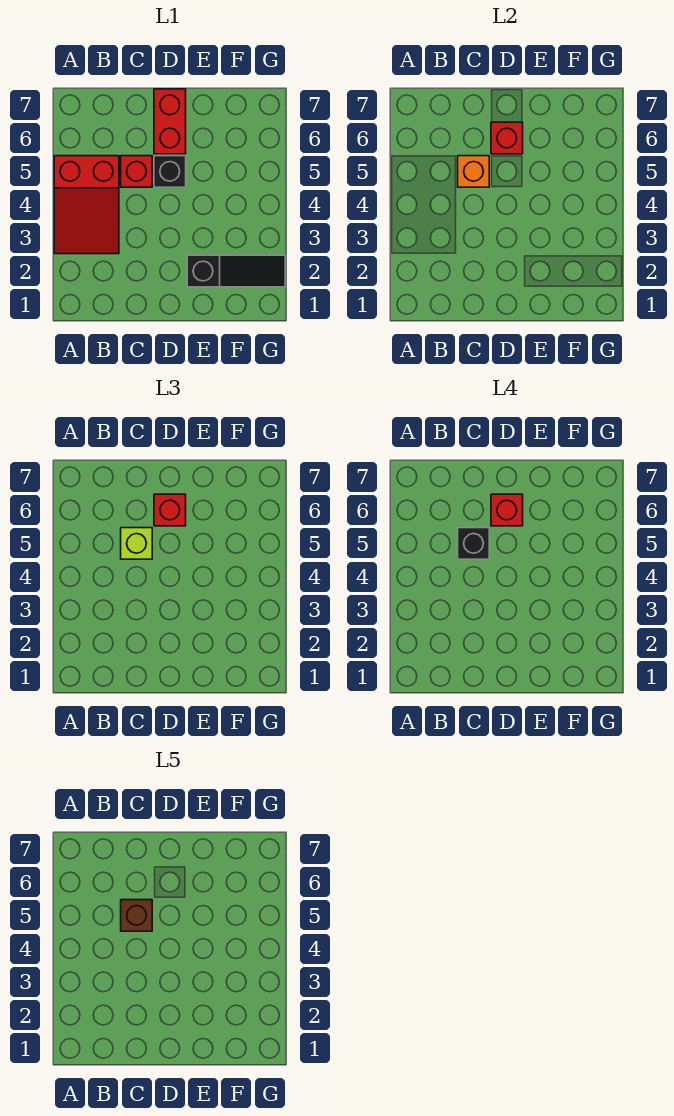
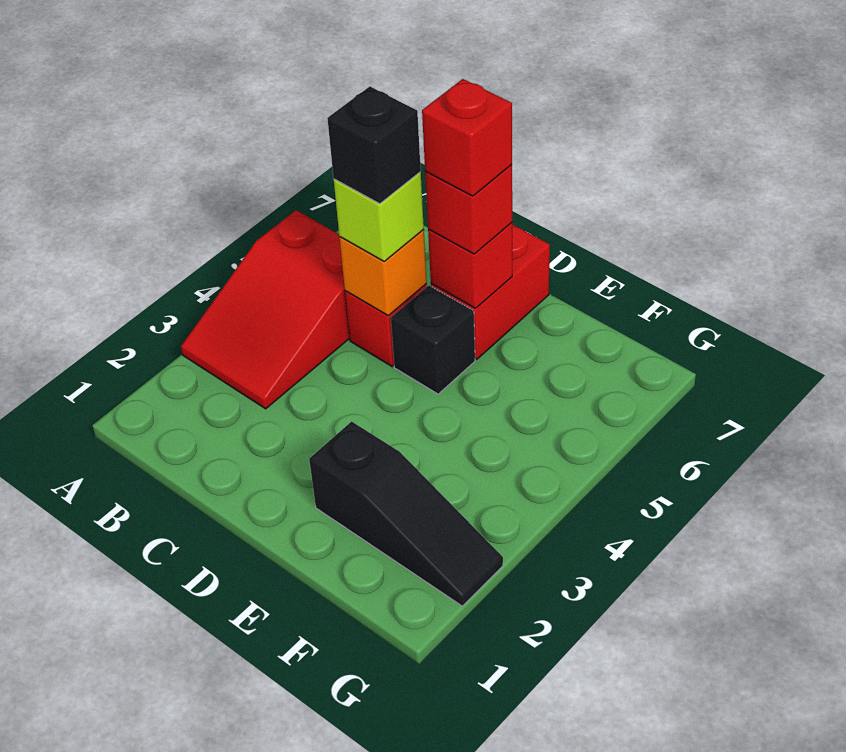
brown 1x1 brick [121,900,152,931] -> none

